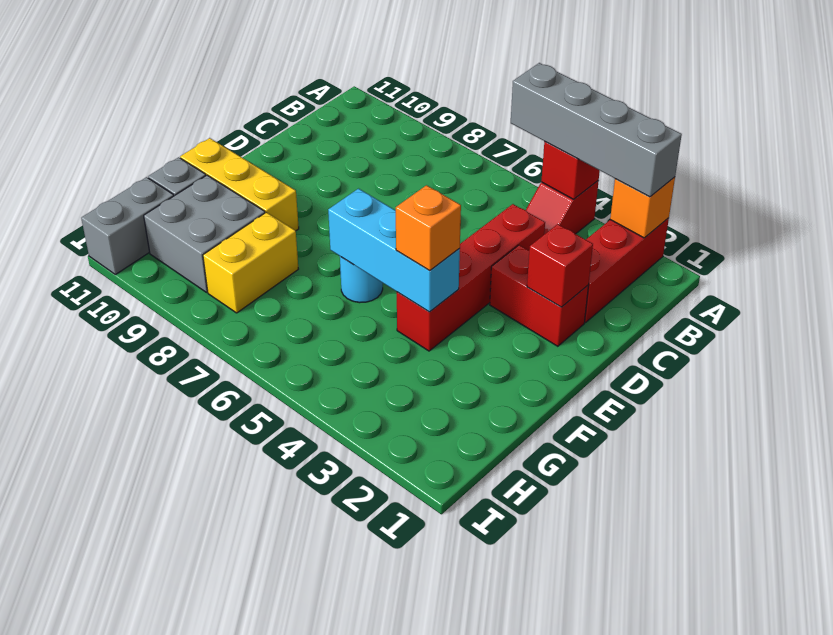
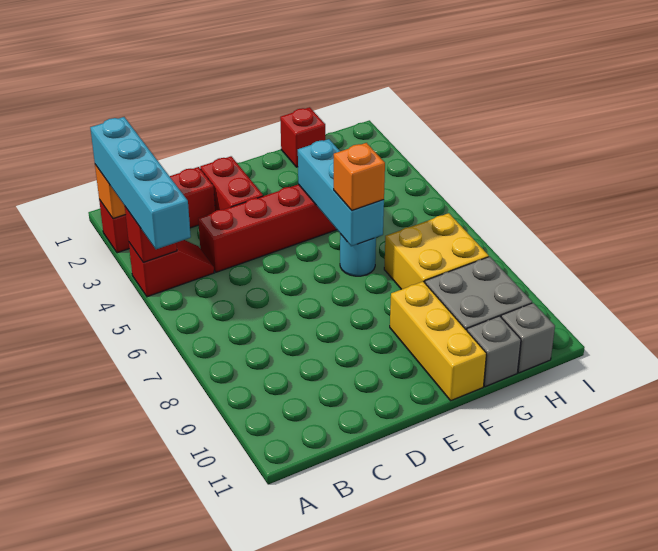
grey 1x4 brick [511,63,682,197] -> cyan 1x4 brick [90,117,191,249]
red 1x1 brick [527,224,593,307] -> red 1x1 brick moved to [280,107,325,167]
orange 1x1 brick [396,185,461,271] -> orange 1x1 brick moved to [334,143,385,210]
yellow 1x2 brick [203,212,298,313] -> yellow 2x2 brick [384,213,489,289]
grey 1x2 brick [81,177,174,275] -> grey 1x1 brick [501,303,555,373]

